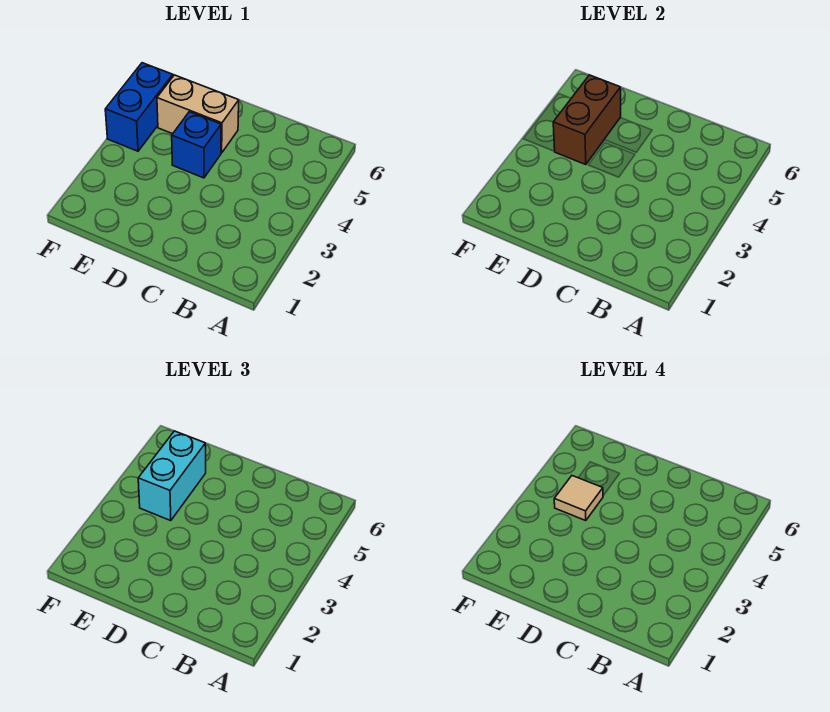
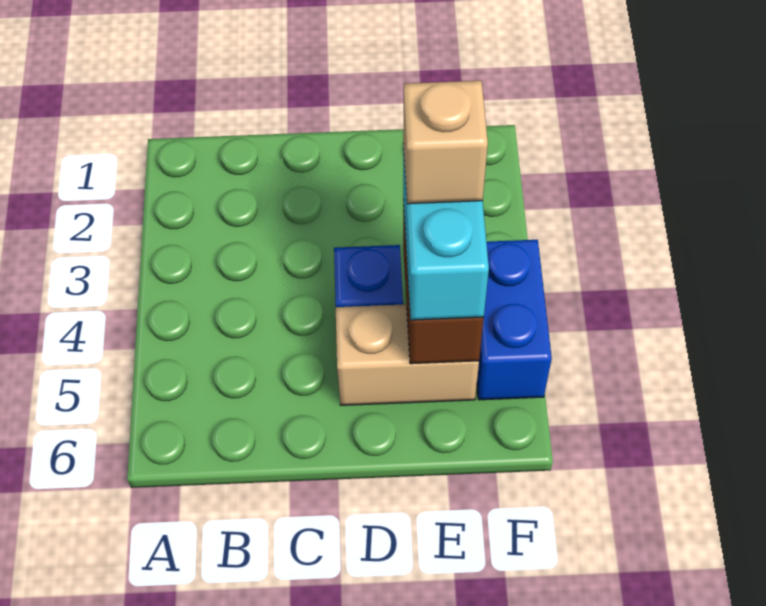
tan 1x1 tile [554,476,603,521] -> tan 1x1 brick [403,81,488,204]

